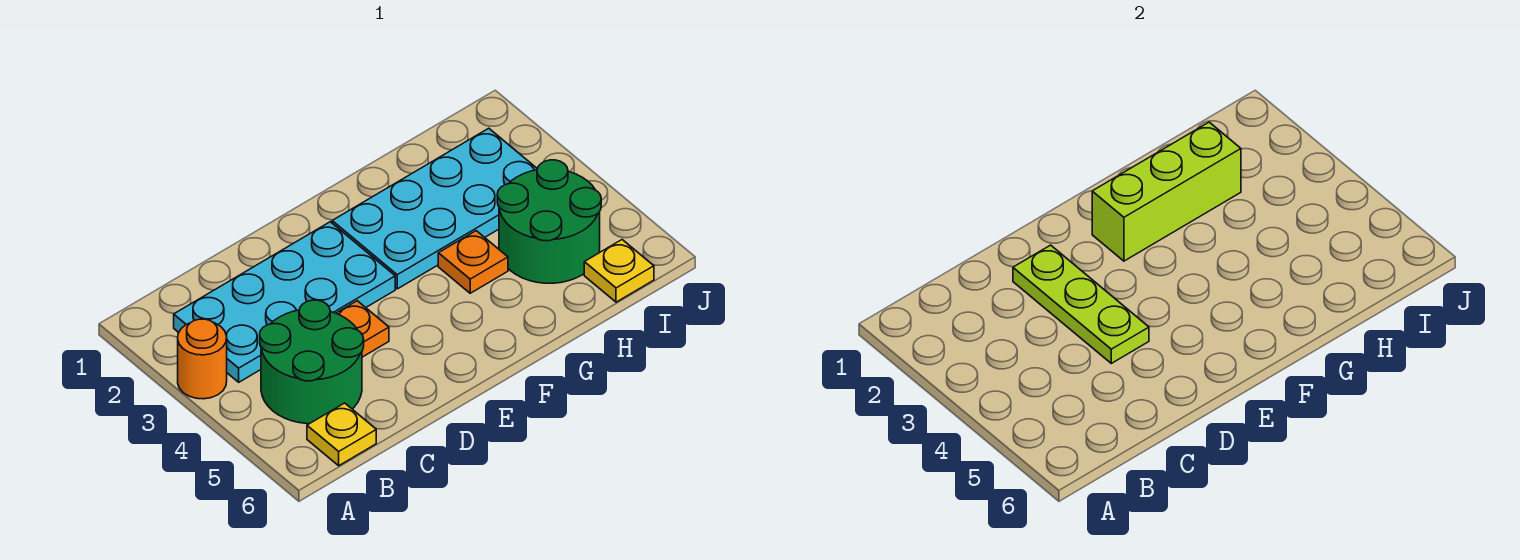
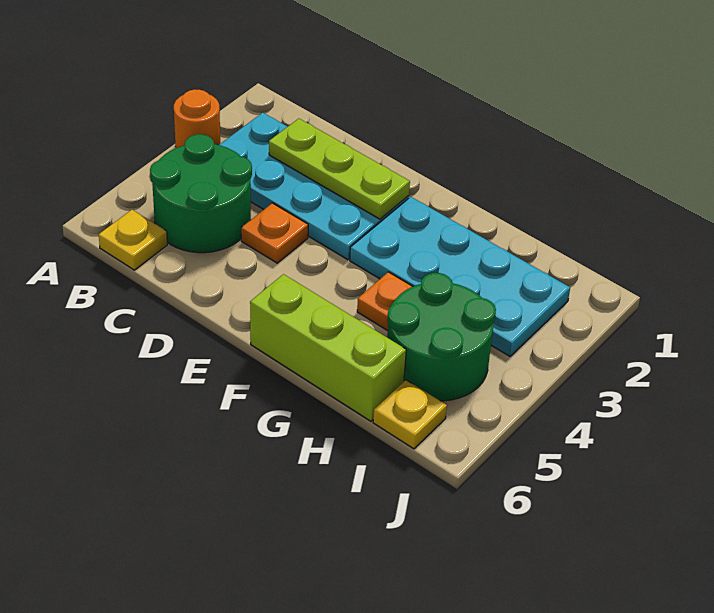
lime 1x3 plate [1013,245,1149,363] -> lime 1x3 plate turned to [269,118,410,219]
lime 1x3 brick [1092,122,1241,261] -> lime 1x3 brick moved to [250,274,406,421]

